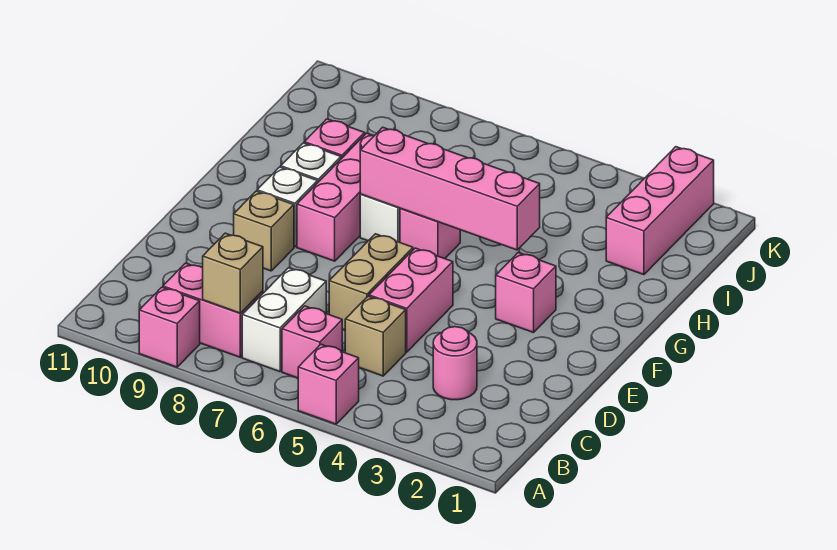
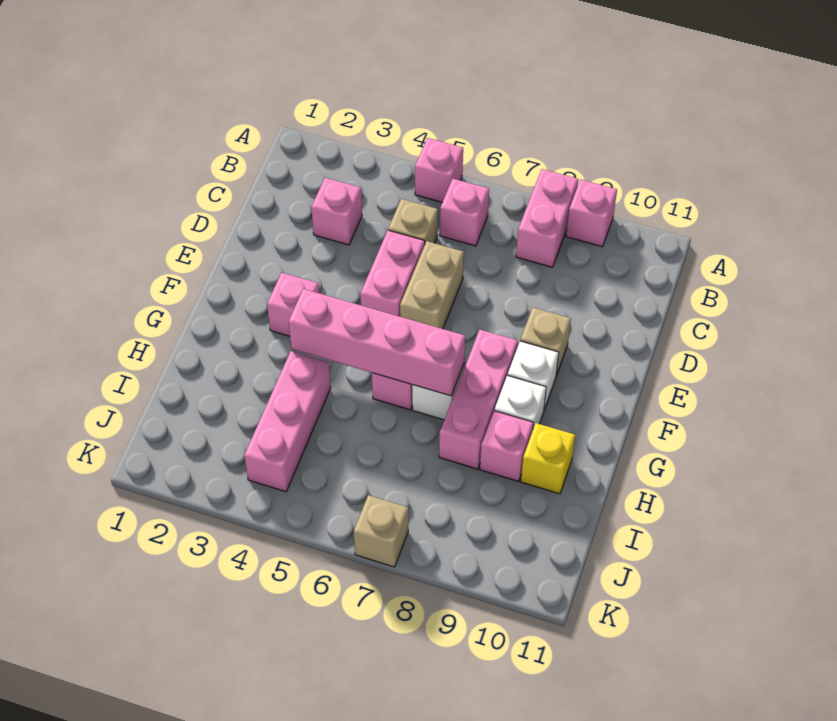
white 1x2 brick [242,268,326,372] -> none
pink 1x2 brick [163,263,263,357] -> pink 1x2 brick turned to [516,169,578,267]
tan 1x1 brick [203,233,263,313] -> tan 1x1 brick moved to [354,495,408,567]
pink 1x1 round brick [433,327,477,400] -> pink 1x1 brick [311,178,362,245]
none -> yellow 1x1 brick [521,423,575,494]
pink 1x3 brick [606,147,714,275] -> pink 1x3 brick moved to [244,351,331,492]

